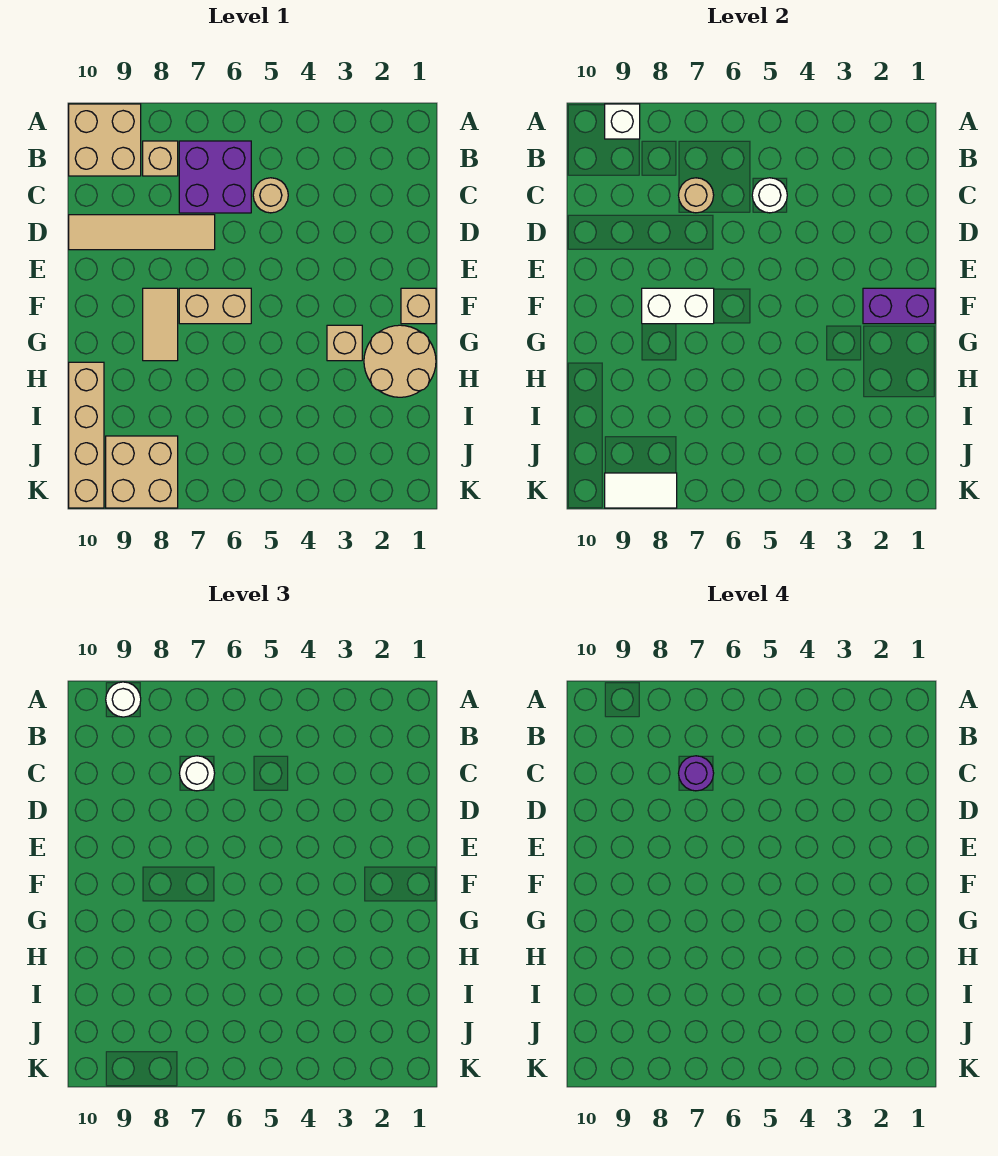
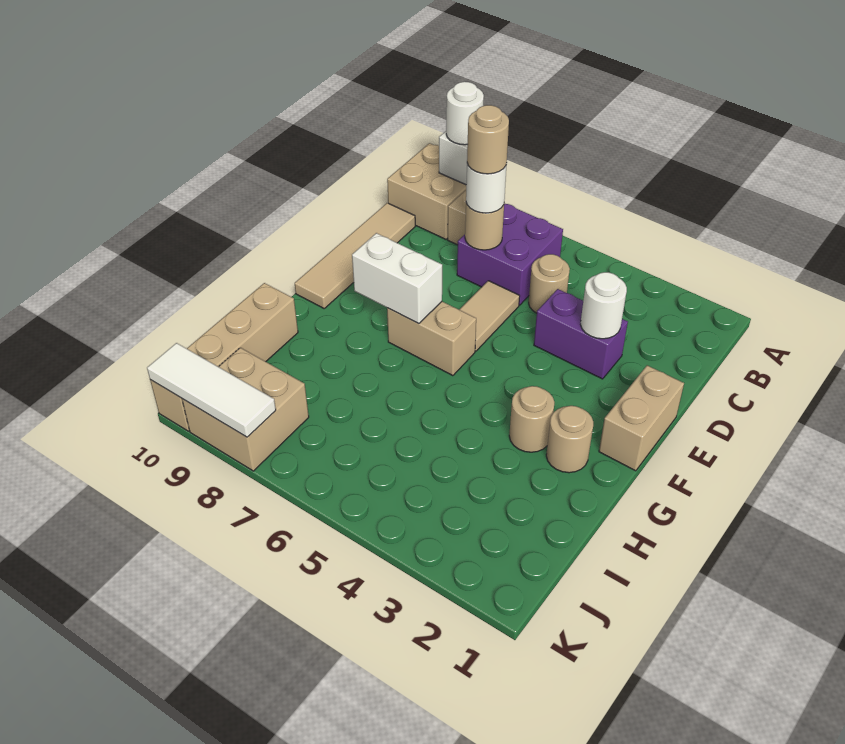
white 1x1 round brick [752,178,787,213] -> white 1x1 round brick moved to [581,272,627,339]
purple 1x1 round brick [678,756,714,791] -> tan 1x1 round brick [467,105,509,174]
tan 1x4 tile [69,215,215,250] -> tan 1x4 tile turned to [295,203,415,308]
tan 1x1 brick [401,288,436,324] -> tan 1x2 brick [599,365,684,471]
purple 1x2 brick [863,288,935,324] -> purple 1x2 brick moved to [534,289,628,379]
tan 1x2 tile [143,288,178,361] -> tan 1x2 tile moved to [459,281,520,351]
tan 2x2 round brick [364,325,436,397] -> tan 1x1 round brick [546,406,593,473]
tan 1x1 brick [327,325,362,361] -> tan 1x1 round brick [509,386,554,452]
white 1x2 tile [605,473,677,508] -> white 1x3 tile [147,343,276,437]

